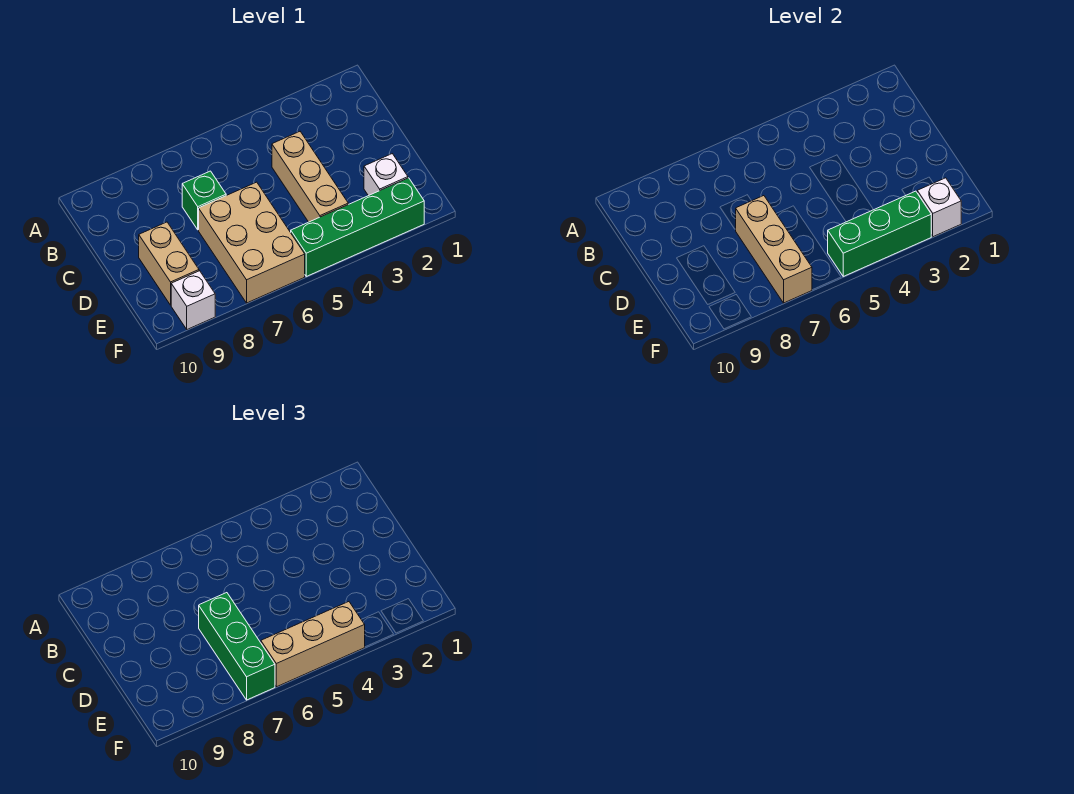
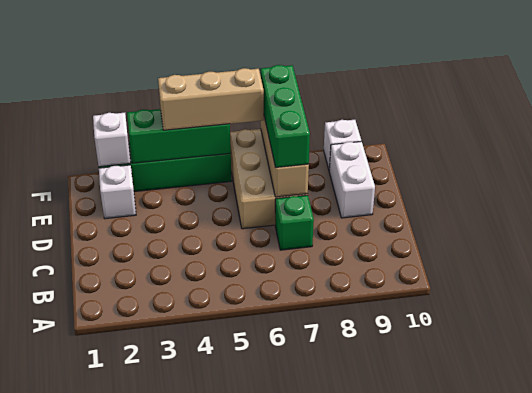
tan 1x3 brick [272,132,348,222] -> none
tan 1x2 brick [139,222,199,305] -> white 1x2 brick [329,141,375,218]

